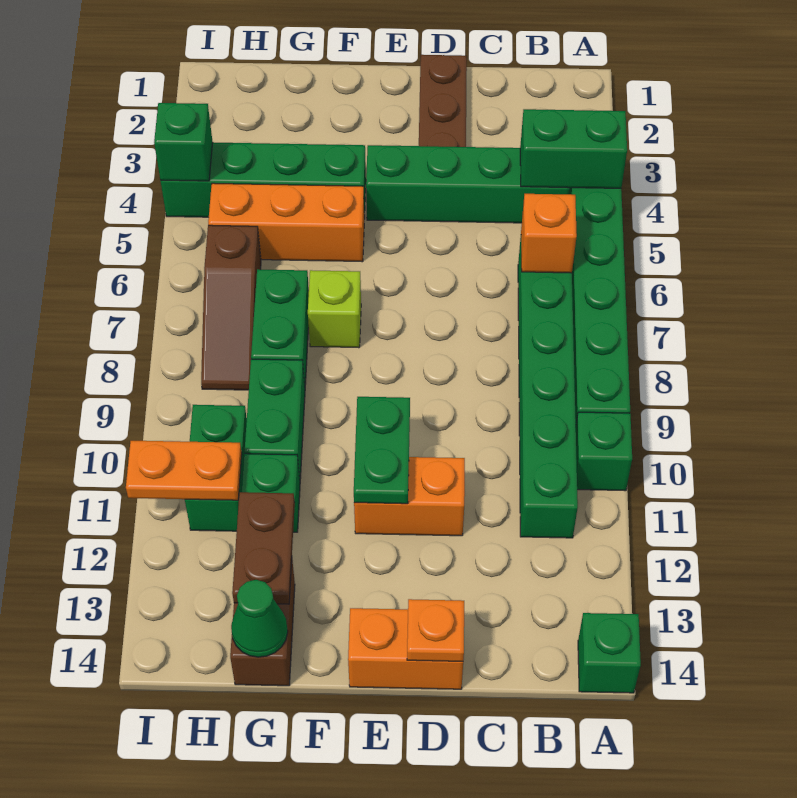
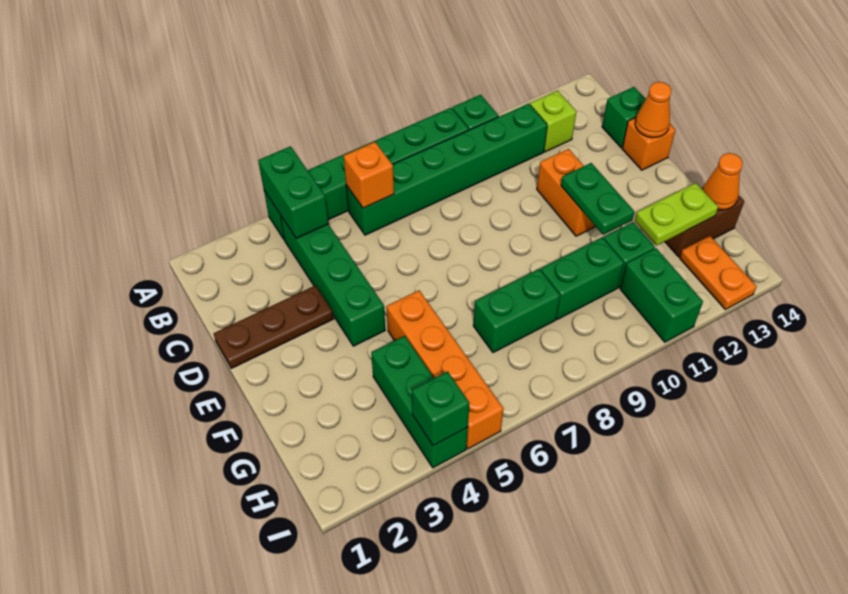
green 1x1 brick [578,613,641,693] -> green 1x1 brick moved to [602,87,646,148]
orange 1x2 brick [348,608,463,689] -> orange 1x1 brick [622,118,675,170]
orange 1x1 plate [407,599,464,661] -> orange 1x1 cone [635,82,672,138]
green 1x2 plate [354,397,410,504] -> green 1x2 plate turned to [561,163,634,235]
green 1x4 brick [160,142,366,219] -> green 1x3 brick [371,336,468,468]
orange 1x3 brick [208,183,364,262] -> orange 1x4 brick [387,290,504,449]
lime 1x1 brick [308,270,361,348] -> lime 1x1 brick moved to [530,91,576,152]
brown 1x2 plate [232,492,295,604] -> lime 1x2 plate [635,183,718,245]
green 1x1 cone [231,580,288,657] -> orange 1x1 cone [703,153,743,210]
brown 1x3 slope [201,225,261,390] -> none
green 1x2 brick [185,405,247,531] -> green 1x2 brick turned to [620,248,703,342]
orange 1x2 plate [126,441,242,500] -> orange 1x2 plate moved to [680,236,757,309]

